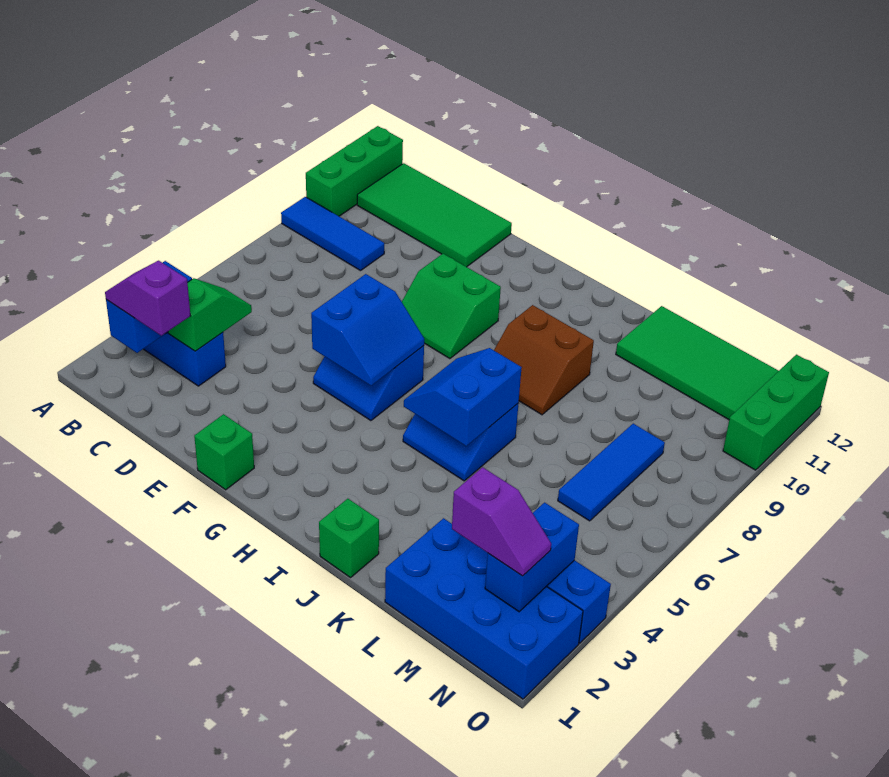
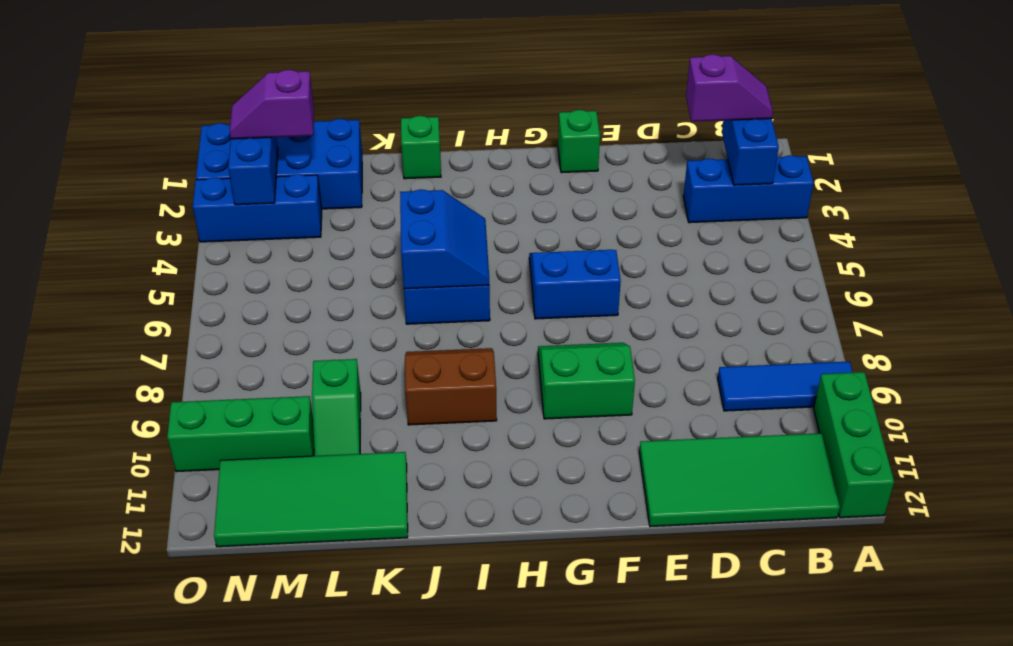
green 1x2 slope [168,278,252,351] -> green 1x2 slope moved to [312,359,361,456]
blue 2x2 slope [311,274,424,386] -> none
blue 1x3 tile [558,424,665,521] -> none
green 1x3 brick [723,355,829,470] -> green 1x3 brick turned to [167,396,314,472]

